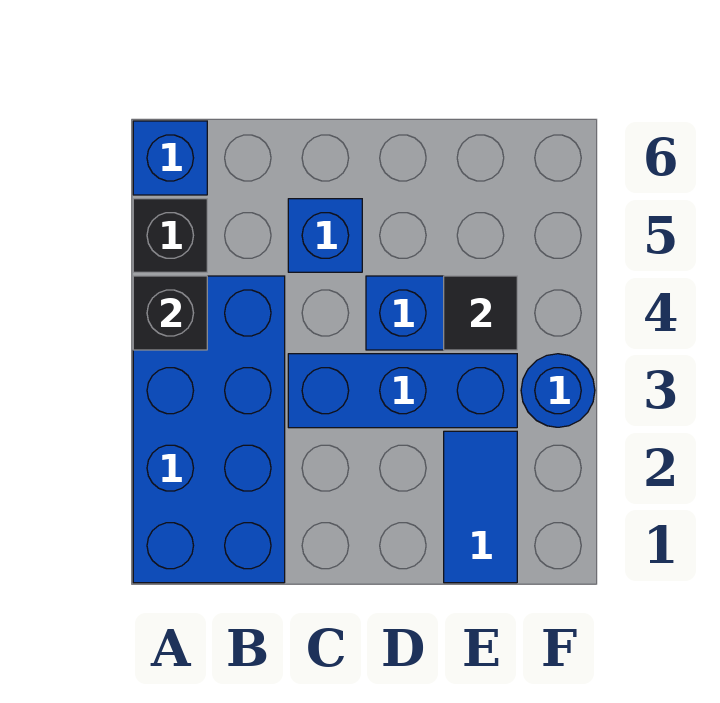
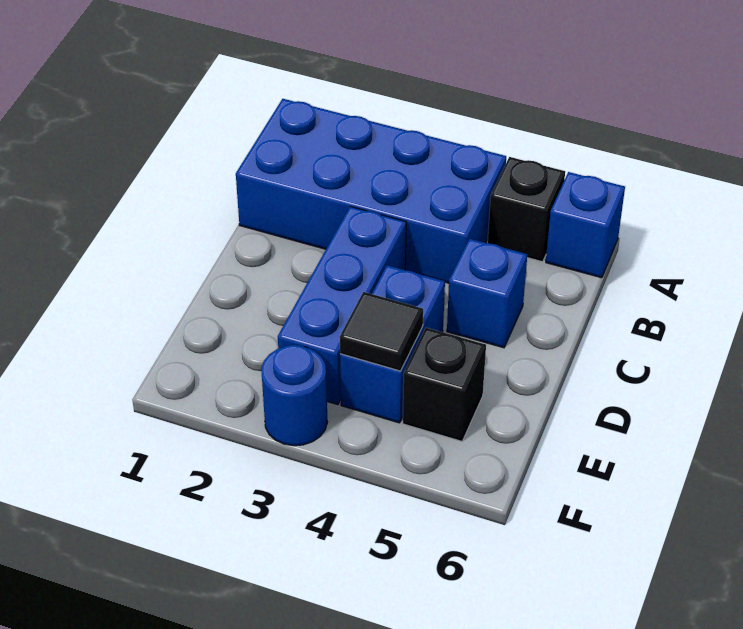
black 1x1 brick [133,276,207,350] -> black 1x1 brick moved to [403,328,486,441]
blue 1x2 tile [444,431,517,583] -> none

